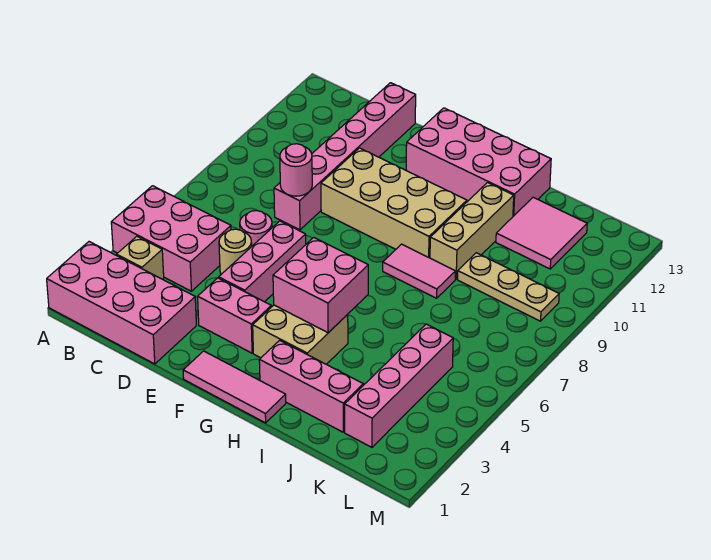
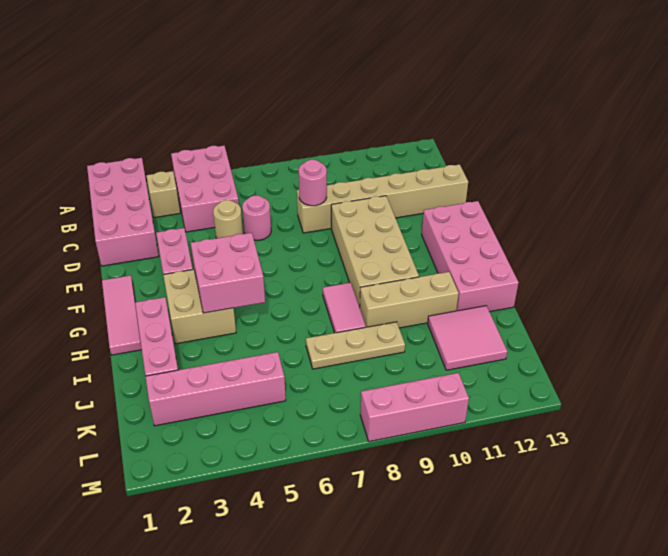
pink 1x6 brick [274,83,416,230] -> tan 1x6 brick [297,164,468,233]
pink 1x3 brick [219,221,306,302] -> pink 1x3 brick moved to [360,373,469,442]
tan 1x3 plate [458,253,559,321] -> tan 1x3 plate turned to [306,322,405,369]

